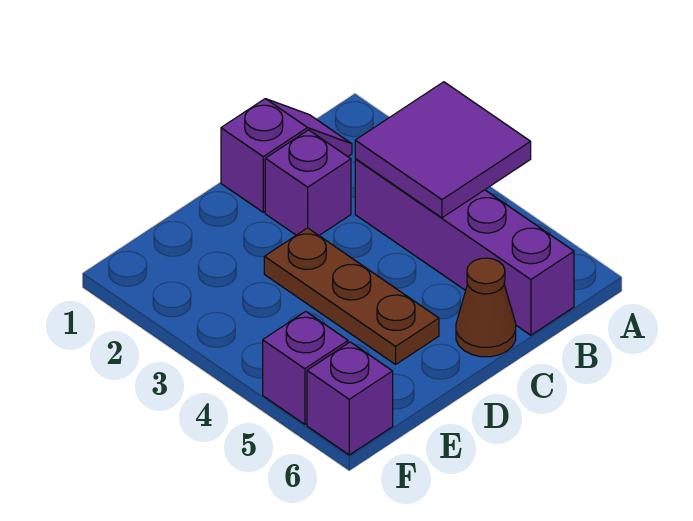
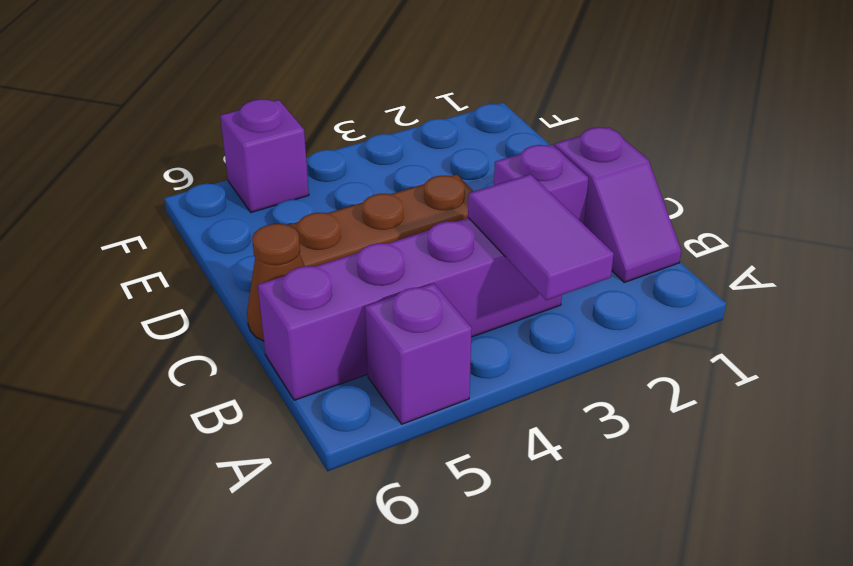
purple 2x2 tile [355,82,531,218] -> purple 1x2 tile [468,174,614,300]
purple 1x1 brick [307,342,393,455] -> purple 1x1 brick moved to [365,283,472,424]

